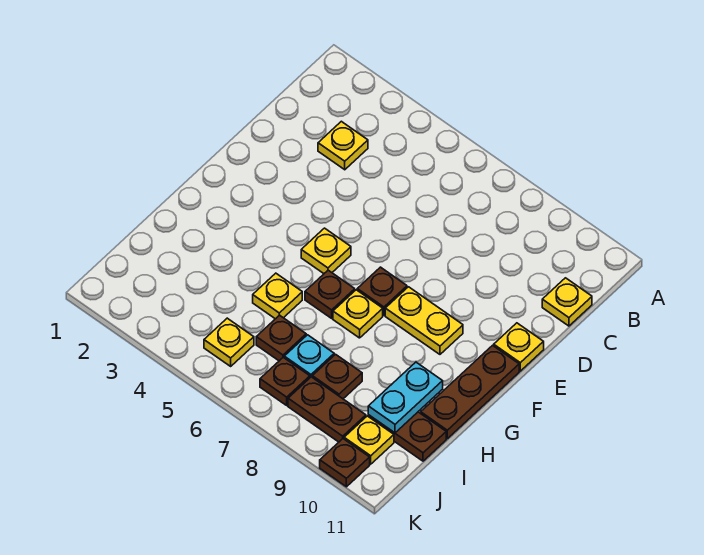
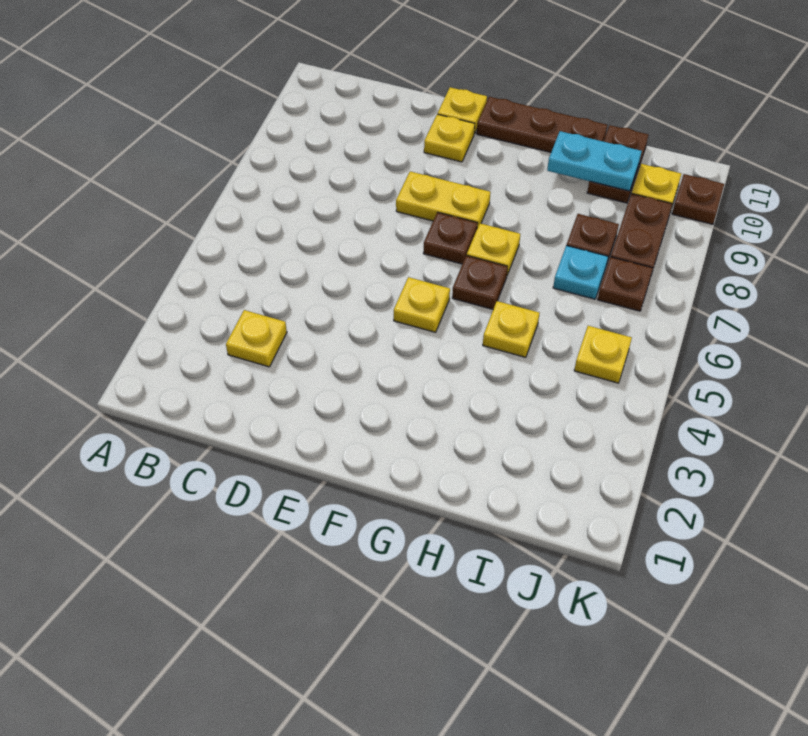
yellow 1x1 plate [542,278,592,326] -> yellow 1x1 plate moved to [424,114,475,162]
yellow 1x2 plate [385,287,463,354] -> yellow 1x2 plate turned to [396,171,490,228]
brown 1x1 plate [256,315,306,361] -> none

